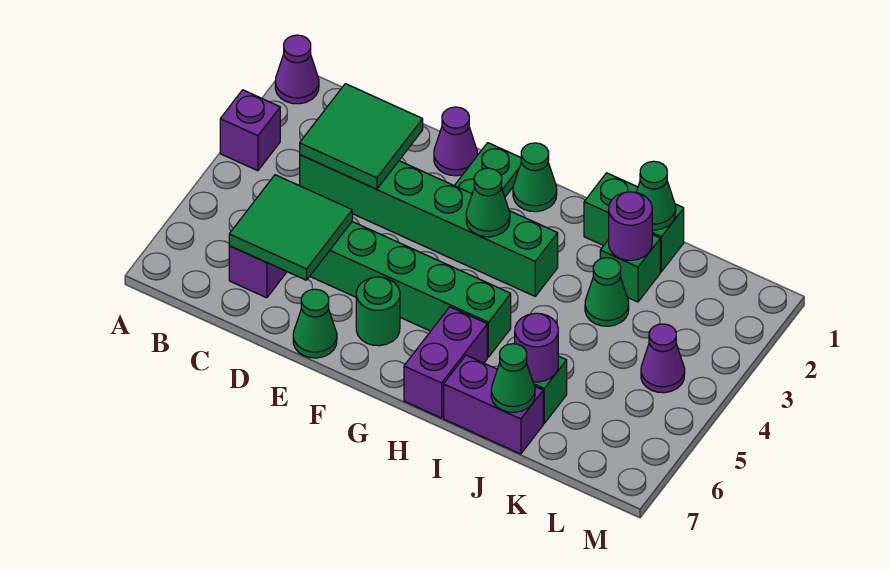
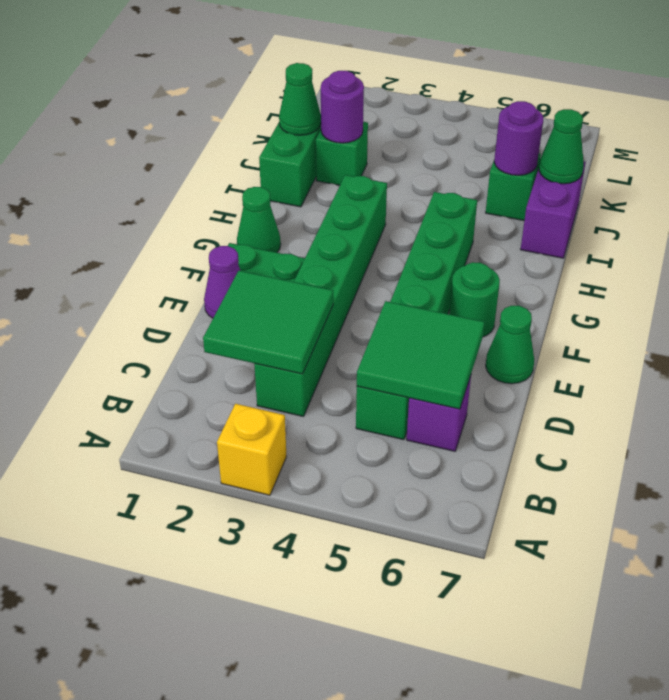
purple 1x1 cone [275,35,319,104] -> none
purple 1x1 brick [220,90,280,171] -> yellow 1x1 brick [217,404,287,495]
green 1x1 cone [466,168,510,237] -> none
purple 1x2 brick [404,307,487,418] -> none
green 1x1 cone [585,258,629,326] -> none
purple 1x1 cone [641,324,685,393] -> none

